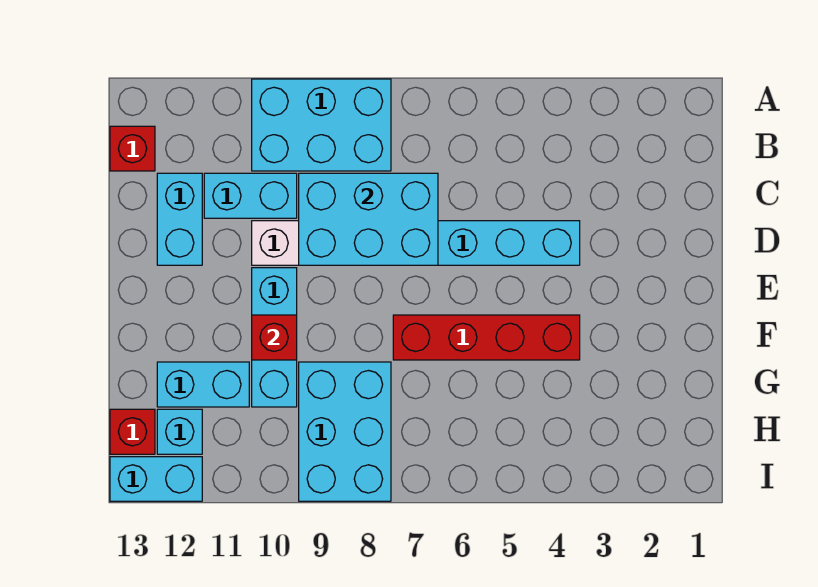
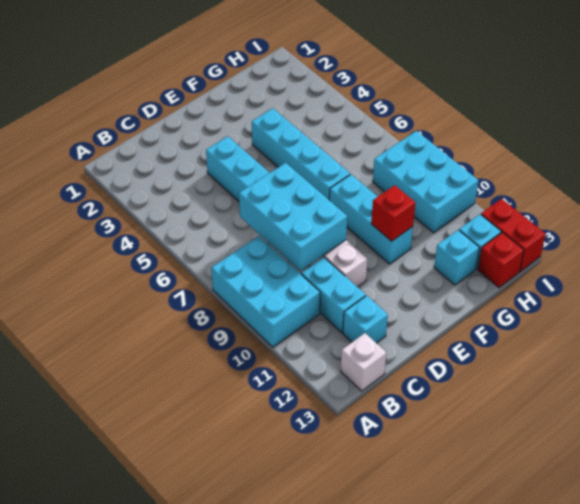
red 1x1 brick [110,126,155,171] -> white 1x1 brick [341,333,386,391]
cyan 1x2 brick [157,173,202,265] -> cyan 1x1 brick [343,296,388,343]
cyan 1x3 brick [252,268,297,407] -> cyan 1x3 brick turned to [329,174,413,264]
red 1x4 brick [393,315,580,360] -> cyan 1x4 brick [252,108,350,200]
cyan 2x3 brick [299,362,391,501] -> cyan 2x3 brick turned to [373,131,478,233]
cyan 1x2 brick [157,362,249,407] -> cyan 1x1 brick [434,230,479,285]
cyan 1x2 brick [110,457,202,501] -> red 1x2 brick [481,199,545,271]

